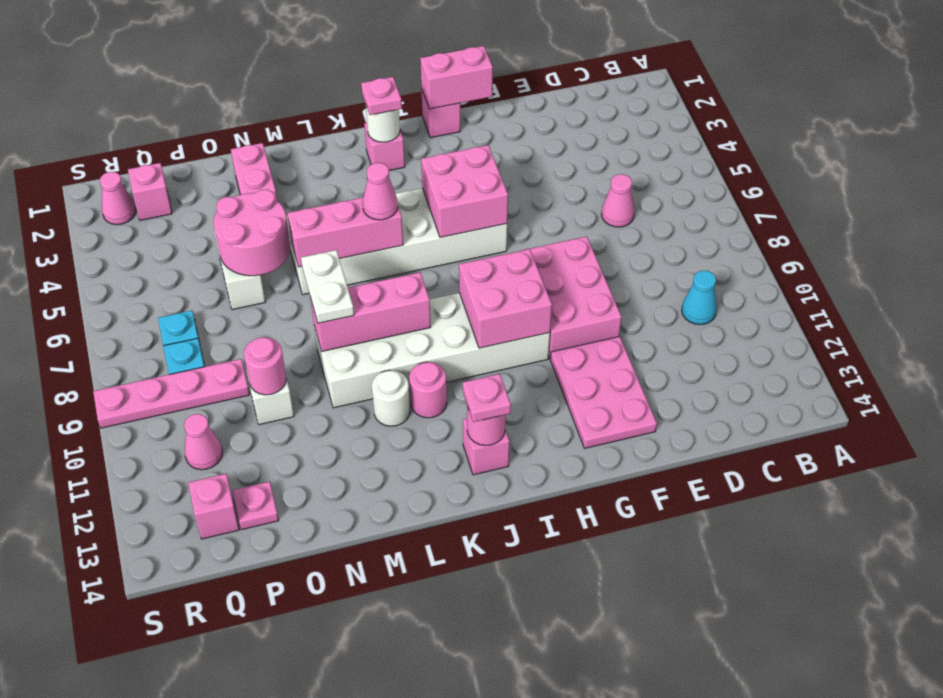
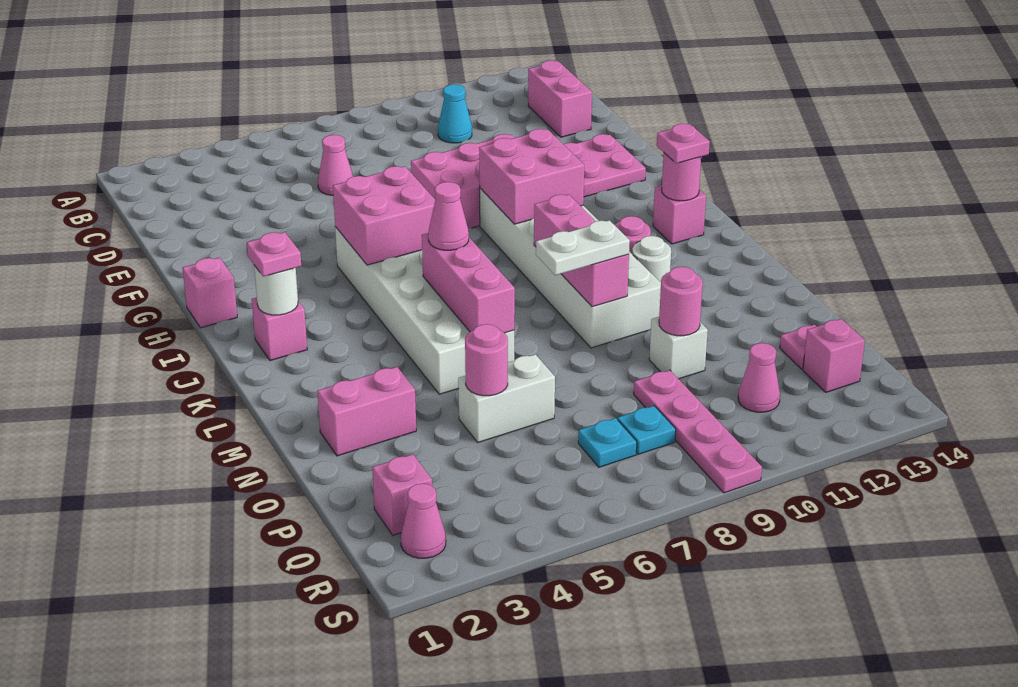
pink 1x2 brick [420,46,493,109] -> pink 1x2 brick moved to [528,60,592,137]
pink 2x2 round brick [213,190,290,276] -> pink 1x1 round brick [465,324,508,396]

